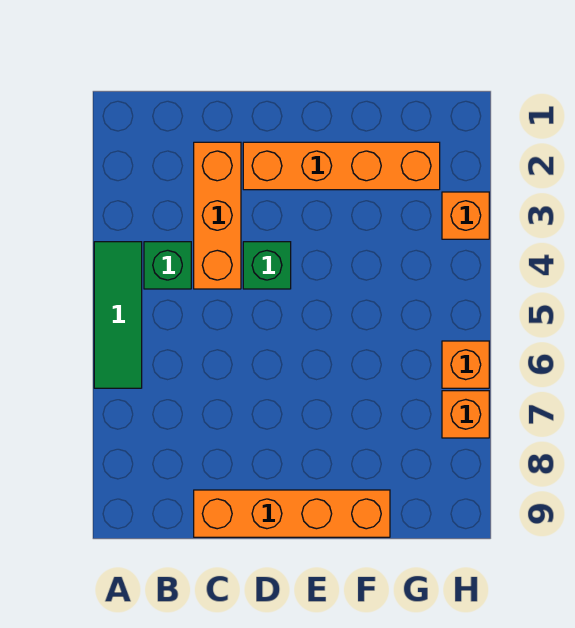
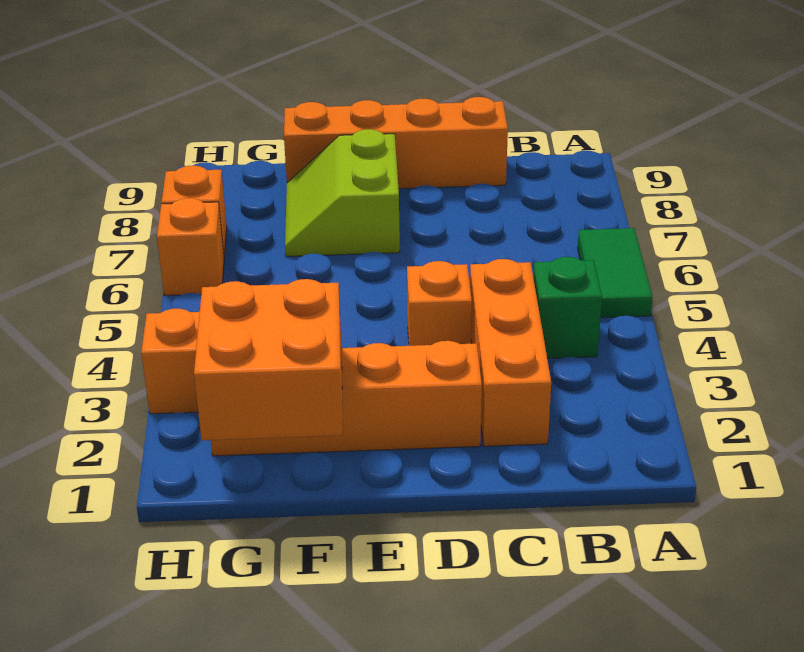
green 1x3 tile [94,242,142,388] -> green 1x2 tile [578,228,653,318]
green 1x1 brick [243,242,291,289] -> orange 1x1 brick [407,261,472,346]
none -> lime 2x2 slope [285,129,400,256]
none -> orange 2x2 brick [194,279,343,440]

